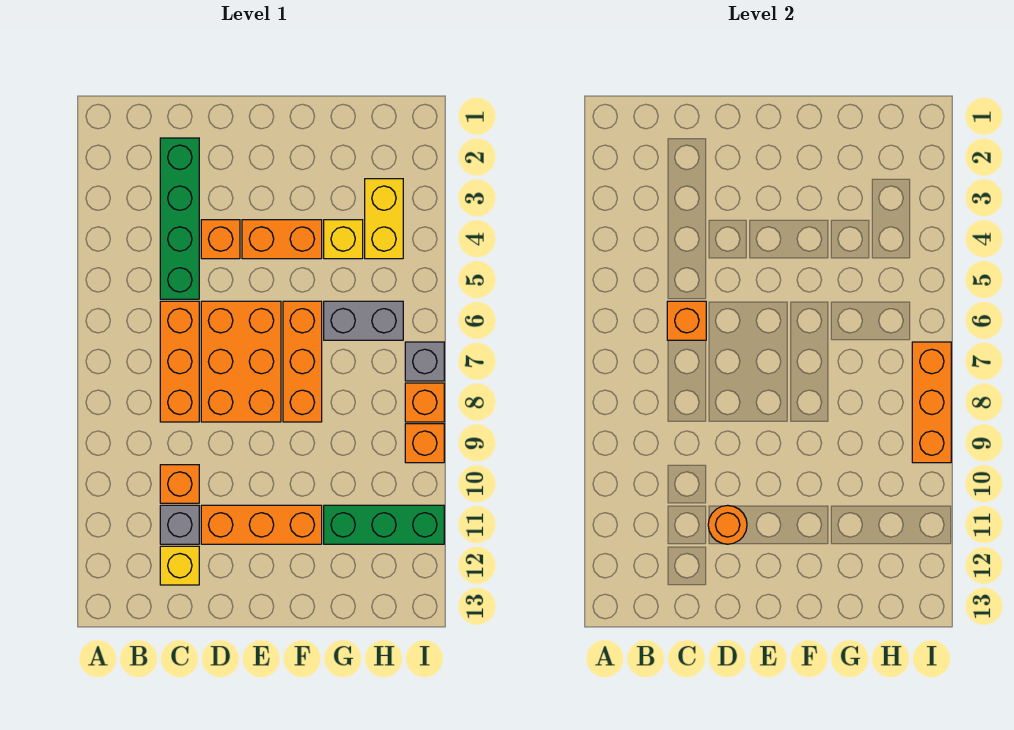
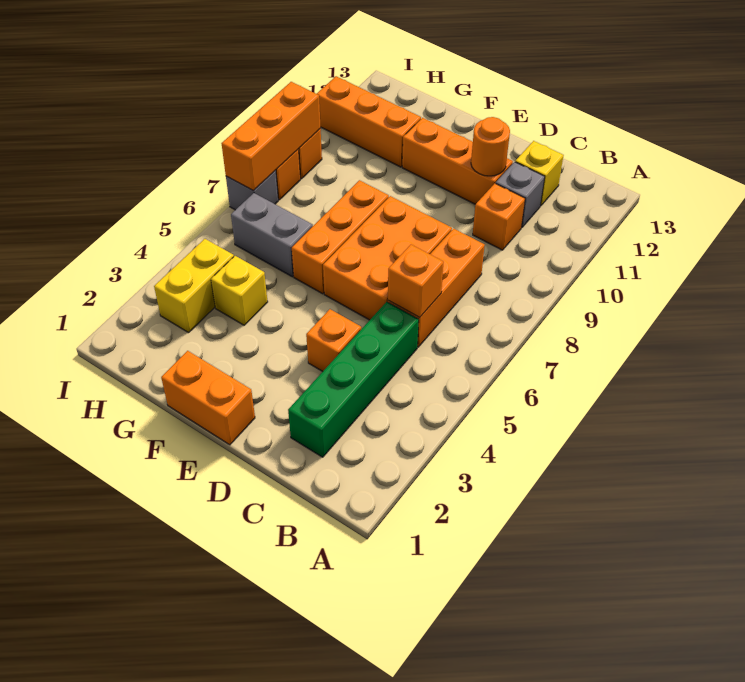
orange 1x2 brick [242,220,322,259] -> orange 1x2 brick moved to [161,351,255,445]
green 1x3 brick [324,505,444,544] -> orange 1x3 brick [317,76,421,167]

